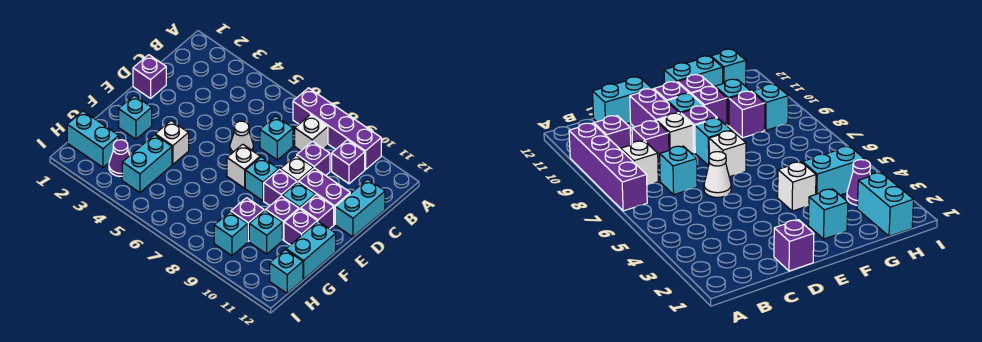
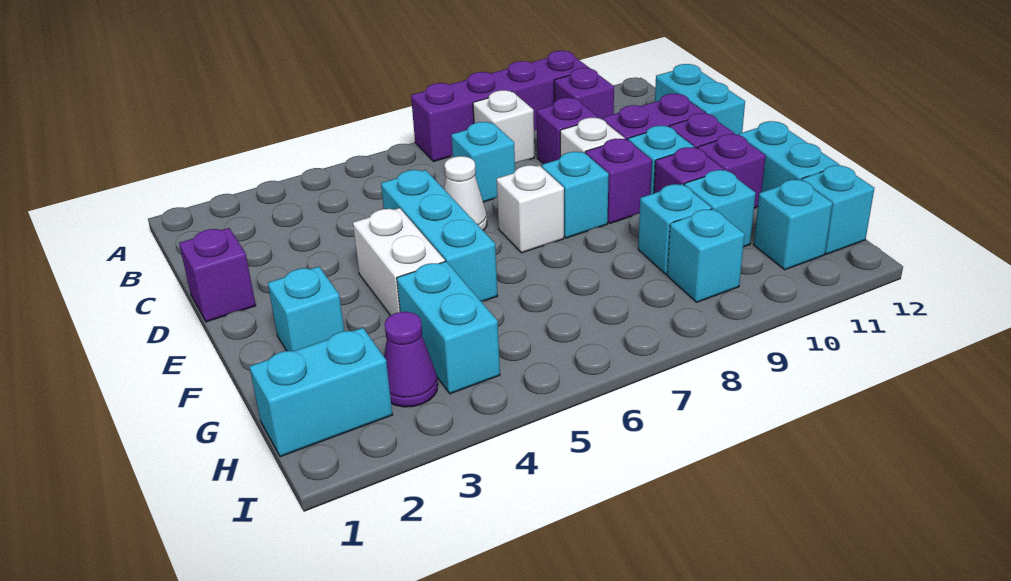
none -> cyan 1x3 brick [381,170,498,302]
white 1x1 brick [155,121,189,164] -> white 1x2 brick [353,208,445,315]
purple 1x1 brick [231,198,264,241] -> cyan 1x1 brick [638,184,712,274]
none -> cyan 1x1 brick [754,179,832,270]

